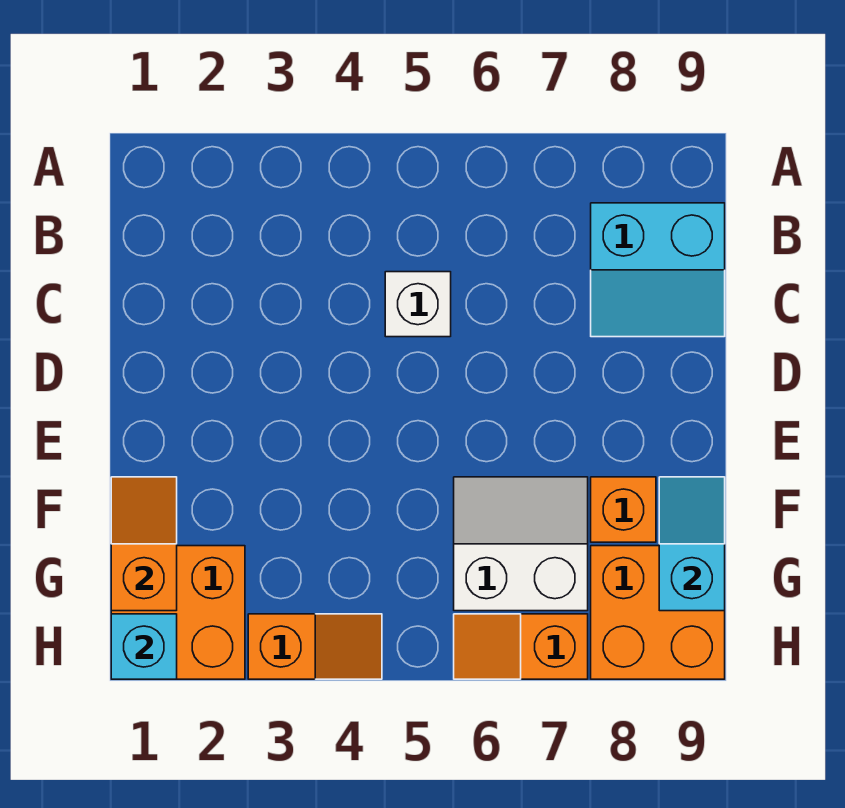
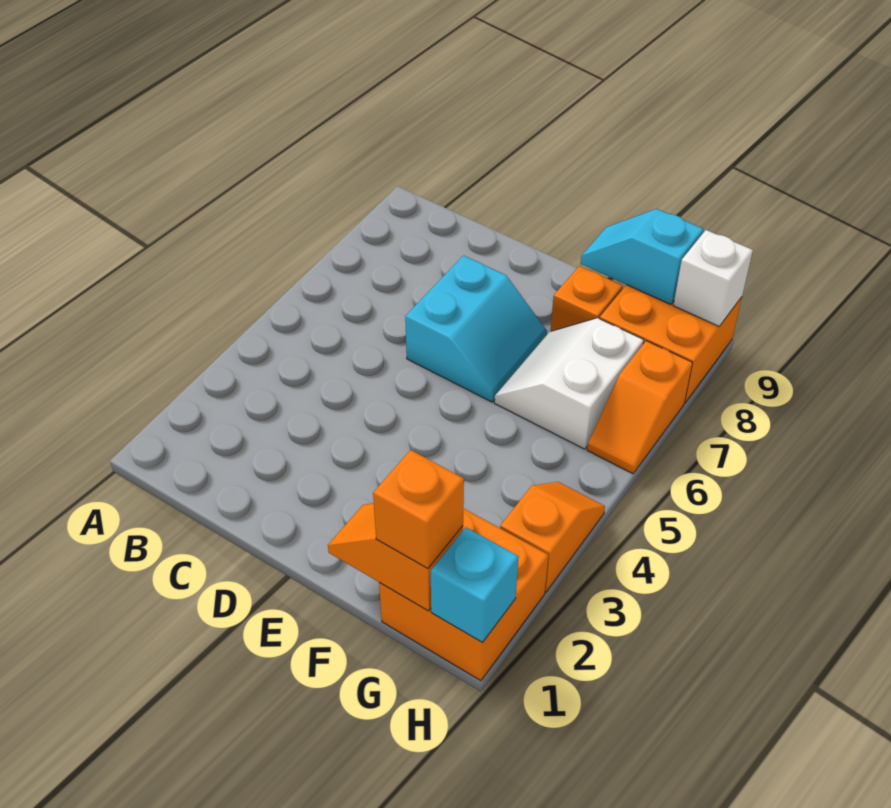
cyan 2x2 slope [591,203,725,337] -> cyan 2x2 slope moved to [405,255,547,402]
white 1x1 brick [385,272,451,337] -> white 1x1 brick moved to [673,230,753,326]
none -> orange 1x1 brick [373,450,464,568]

